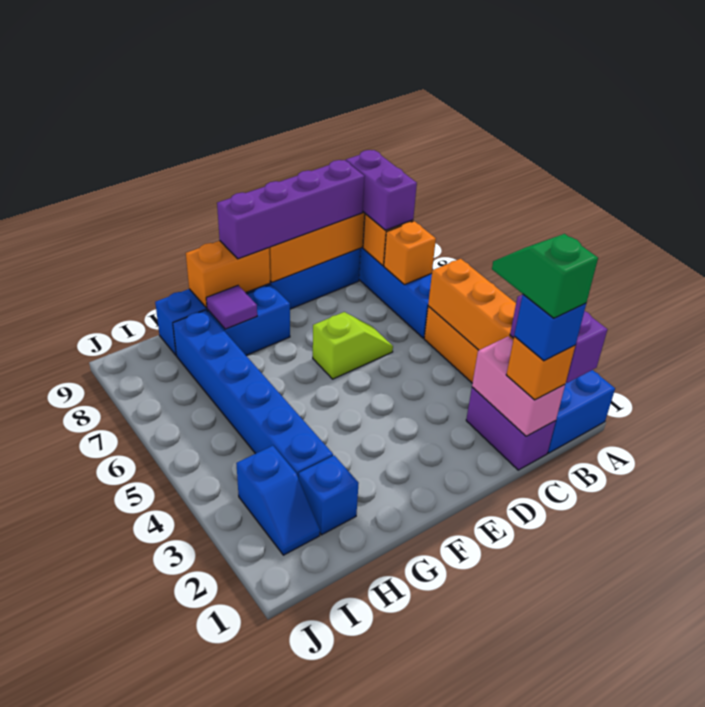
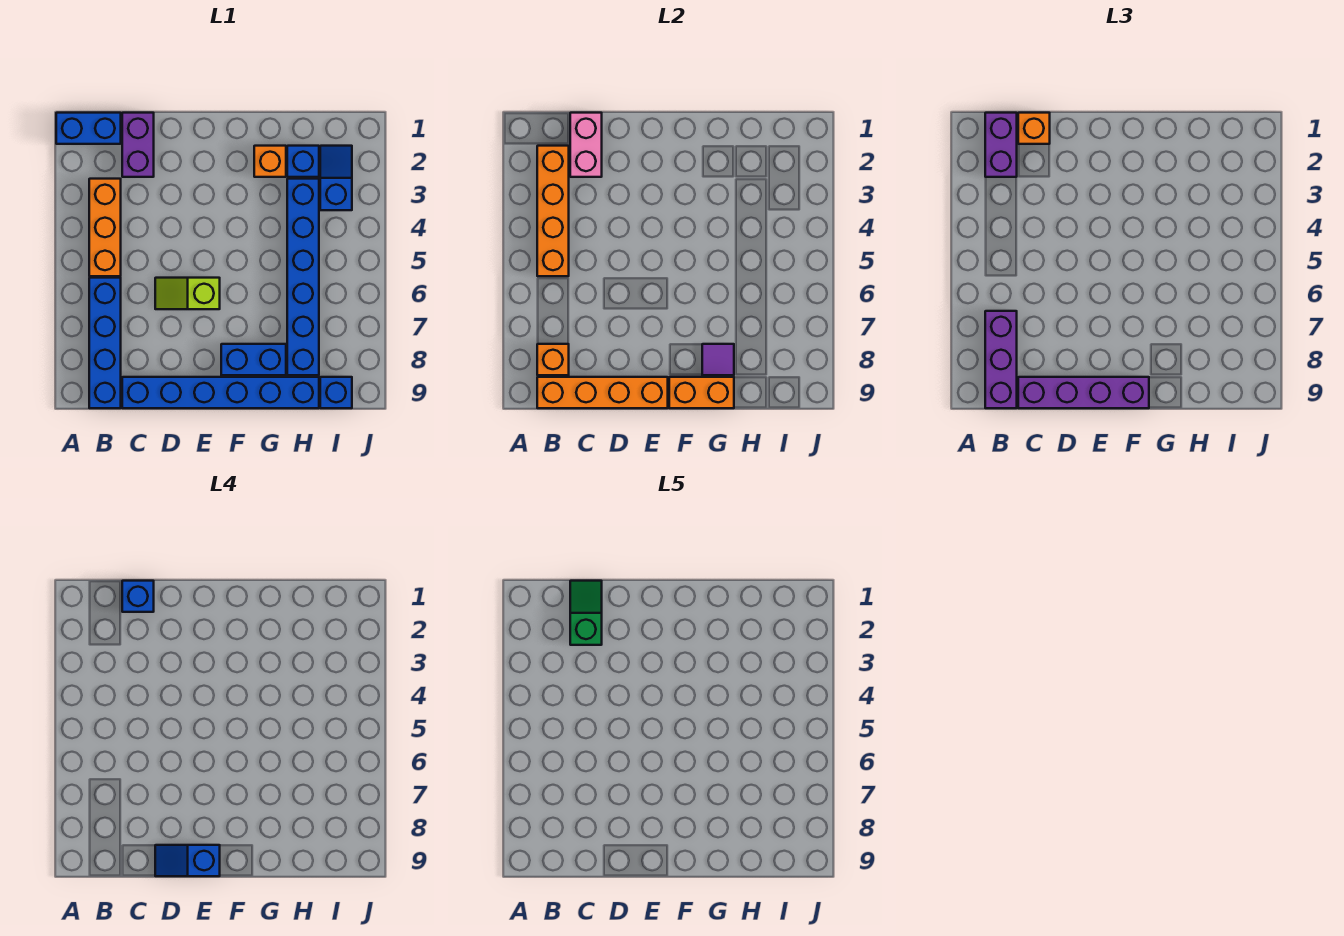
orange 1x1 brick [384,221,436,285] -> orange 1x1 brick moved to [254,146,286,177]
purple 1x2 brick [346,150,417,230] -> purple 1x3 brick [985,311,1017,408]
green 1x2 slope [492,234,598,318] -> green 1x2 slope turned to [570,581,602,645]
none -> blue 1x2 slope [155,845,220,876]
none -> blue 1x1 brick [320,377,352,408]

